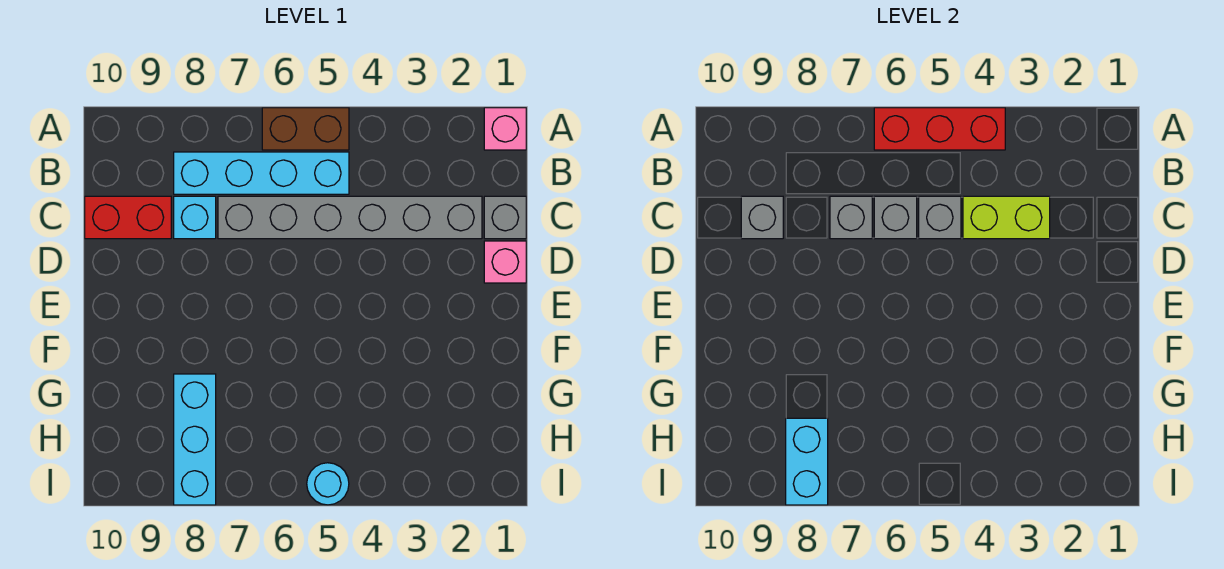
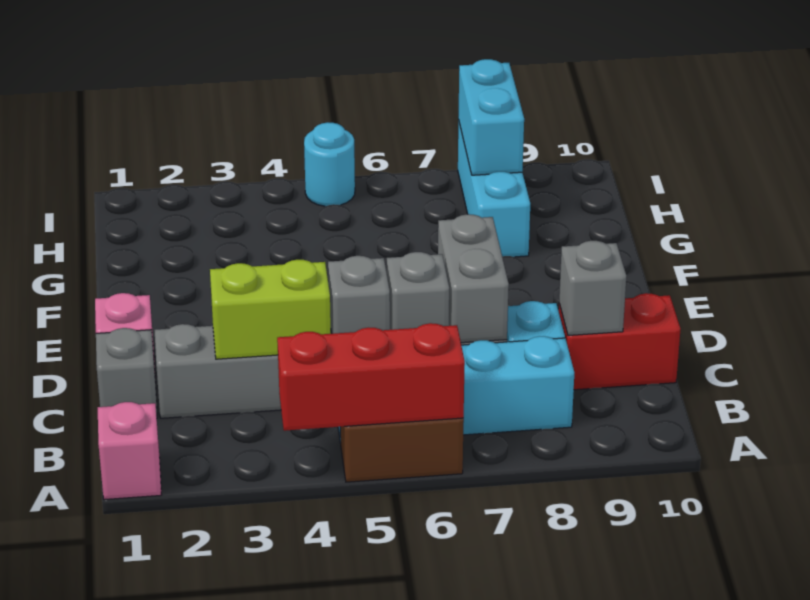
grey 1x1 brick [830,196,872,239] -> grey 1x2 brick [438,214,509,343]

